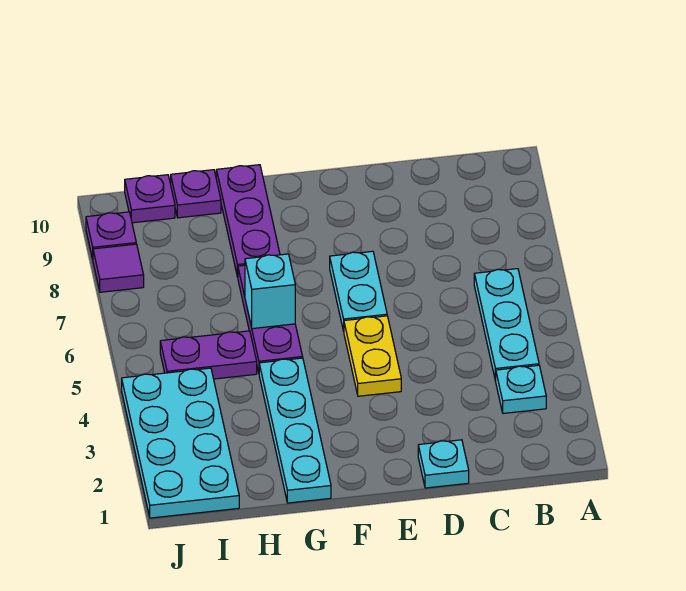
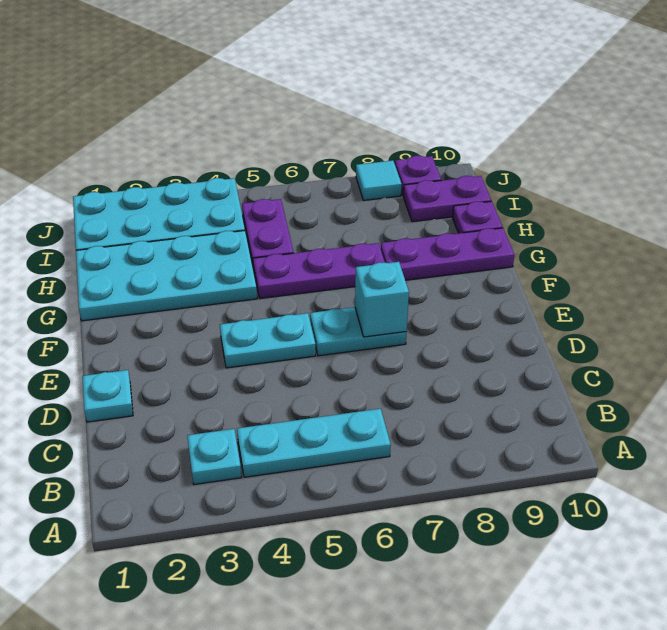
yellow 1x2 plate [344,316,401,396] -> cyan 1x2 plate [220,313,316,368]
cyan 1x4 plate [259,358,331,503] -> cyan 2x4 plate [76,231,257,321]
cyan 1x1 brick [245,254,295,329] -> cyan 1x1 brick moved to [355,262,409,337]
purple 1x1 plate [125,175,175,223] -> purple 1x2 plate [403,176,491,222]
purple 1x1 tile [93,244,144,292] -> cyan 1x1 tile [356,161,402,200]

